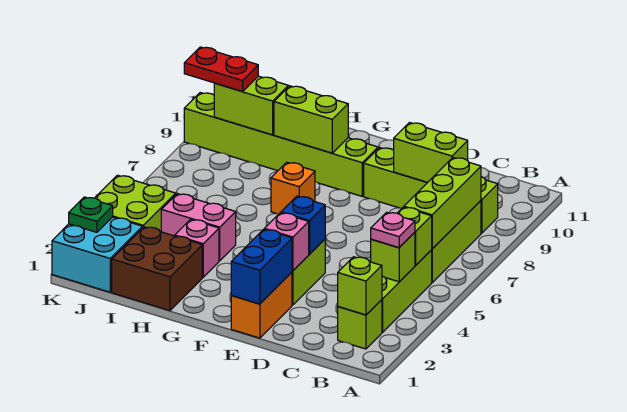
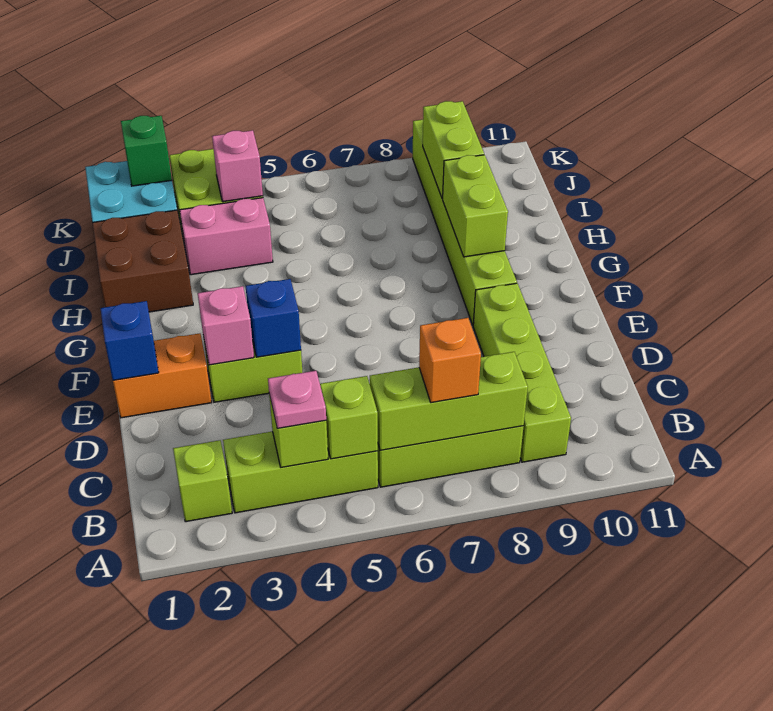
lime 1x1 brick [338,257,382,315] -> none
lime 1x2 brick [394,123,468,182] -> none
blue 1x2 brick [231,229,292,304] -> blue 1x1 brick [100,301,159,380]
orange 1x1 brick [271,162,315,214] -> orange 1x1 brick moved to [419,318,481,403]
pink 1x1 brick [175,219,219,277] -> pink 1x1 brick moved to [212,130,263,202]
pink 1x2 brick [161,194,236,261] -> pink 1x2 brick turned to [180,198,273,275]
red 1x2 plate [184,47,258,92] -> none
green 1x1 plate [69,197,113,232] -> green 1x1 brick [121,116,172,186]

